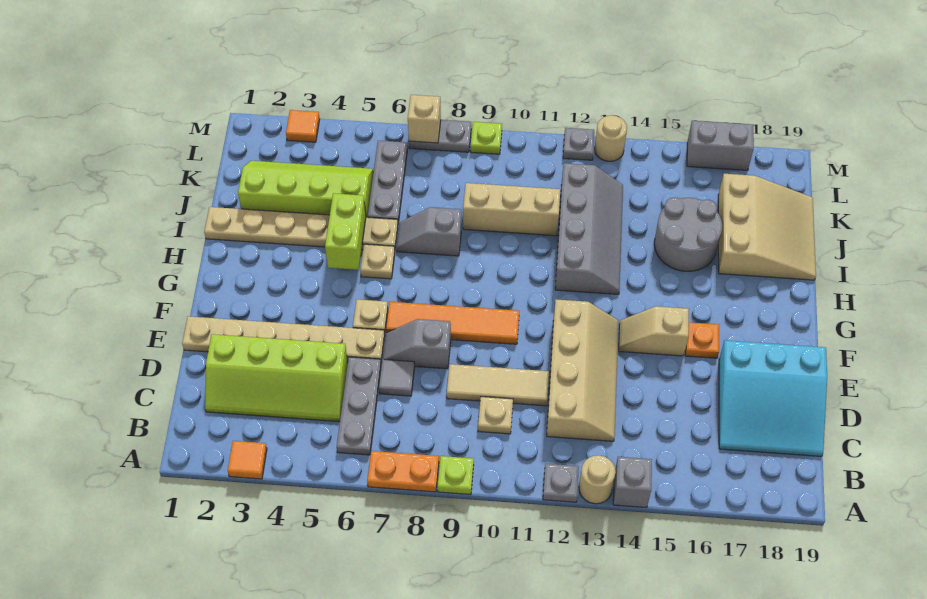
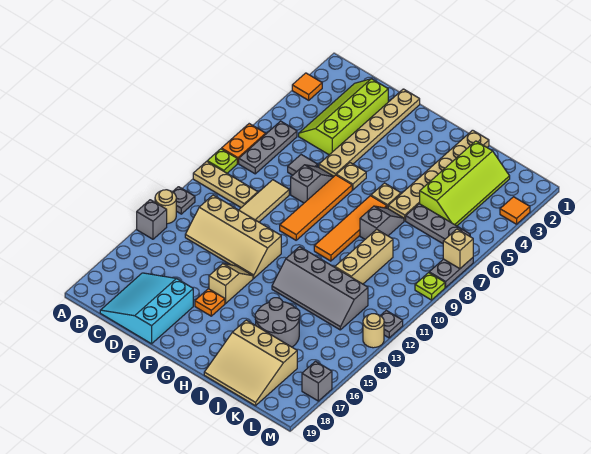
grey 1x3 plate [337,357,381,455] -> grey 1x3 plate turned to [239,121,297,174]
tan 1x1 plate [478,397,513,434] -> tan 1x3 plate [193,161,258,207]
lime 1x2 brick [325,193,366,270] -> none
none -> orange 1x4 tile [314,196,387,261]
grey 1x2 brick [687,121,754,170] -> grey 1x1 brick [302,361,332,401]

